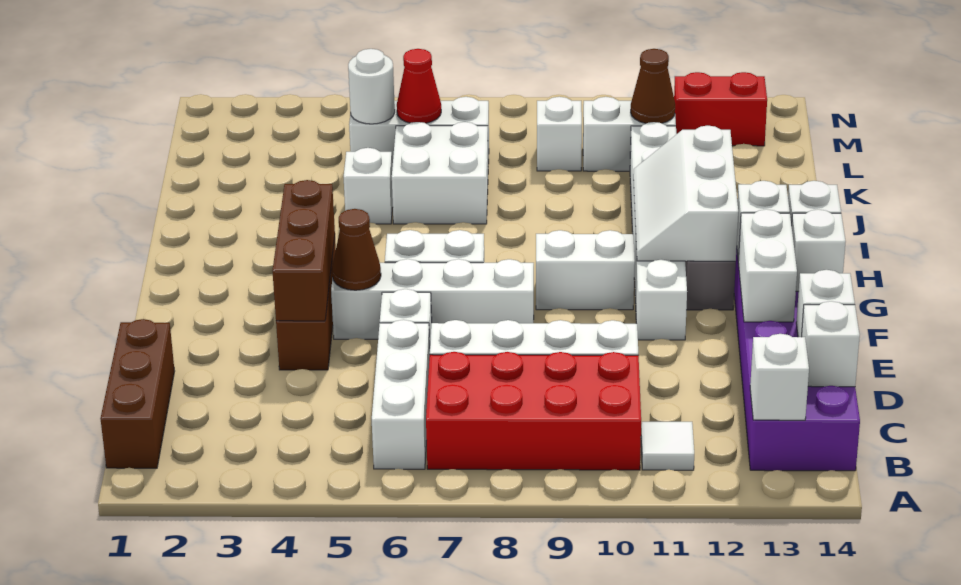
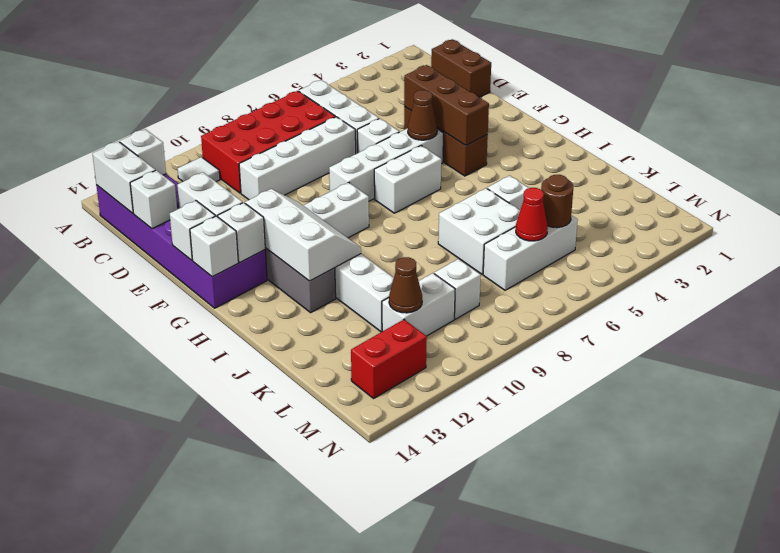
brown 1x3 brick [100,319,175,468] -> brown 1x2 brick [431,39,491,97]
white 1x1 brick [802,301,860,387] -> white 1x2 brick [92,141,155,213]
white 1x1 round brick [348,49,395,124] -> brown 1x1 round brick [541,175,573,228]

